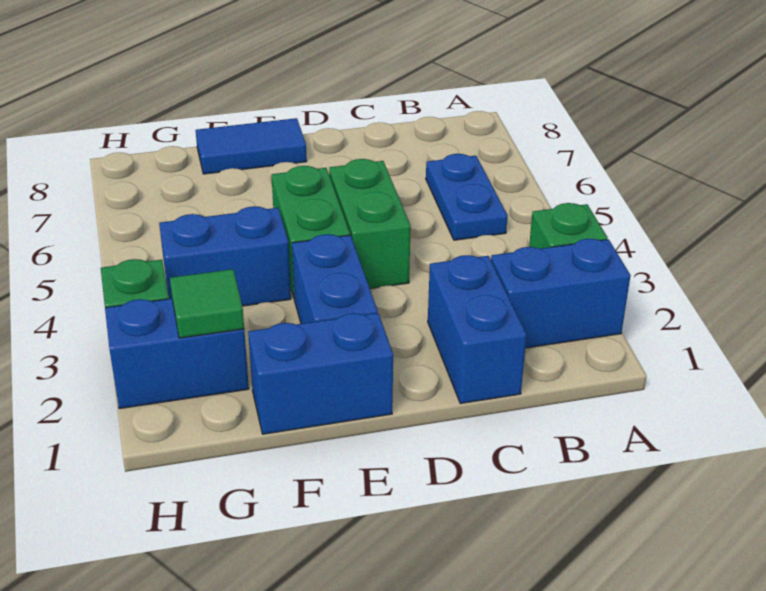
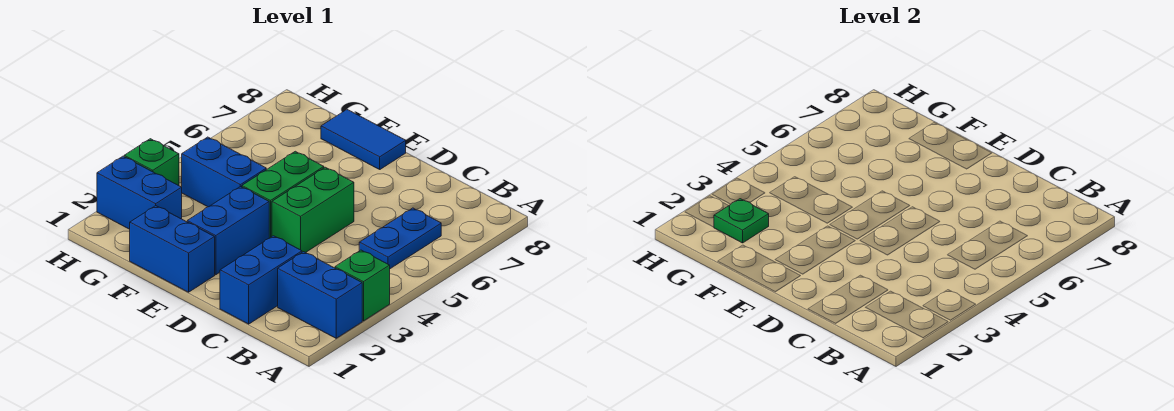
green 1x1 tile [170,269,244,338] -> green 1x1 plate [714,199,769,243]

